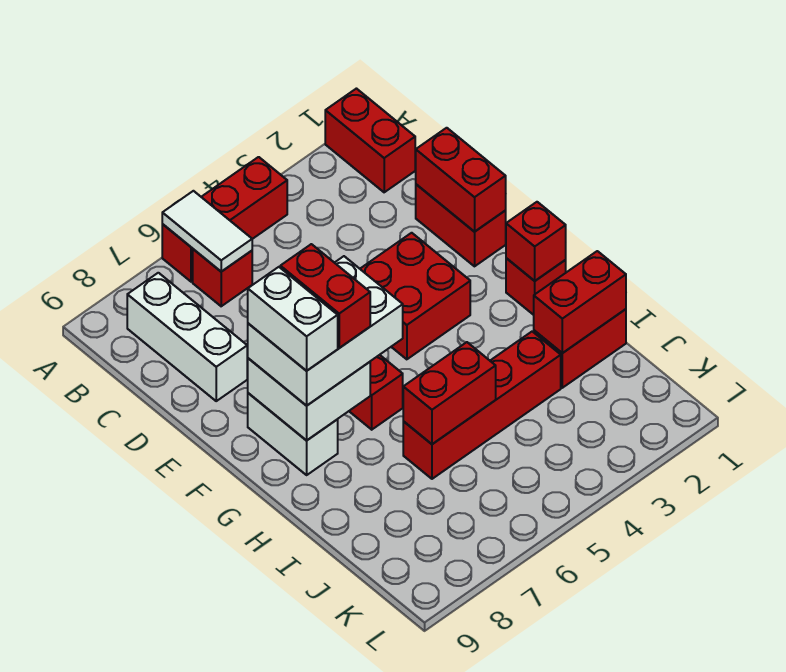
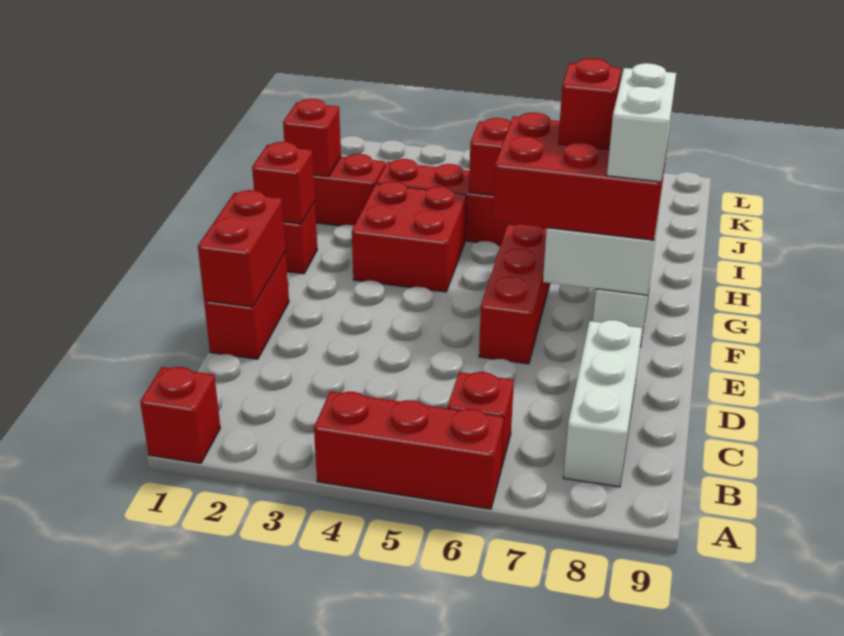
red 1x2 brick [325,89,415,192] -> red 1x1 brick [140,367,220,463]
white 1x2 tile [162,191,252,272] -> none
red 2x2 brick [360,233,470,359] -> red 2x2 brick moved to [352,181,466,292]
white 2x3 brick [248,256,403,406] -> red 2x3 brick [493,113,668,240]
red 1x2 brick [280,244,370,348] -> red 1x1 brick [558,58,621,149]
red 1x2 brick [534,251,626,353] -> red 1x1 brick [283,99,341,177]

